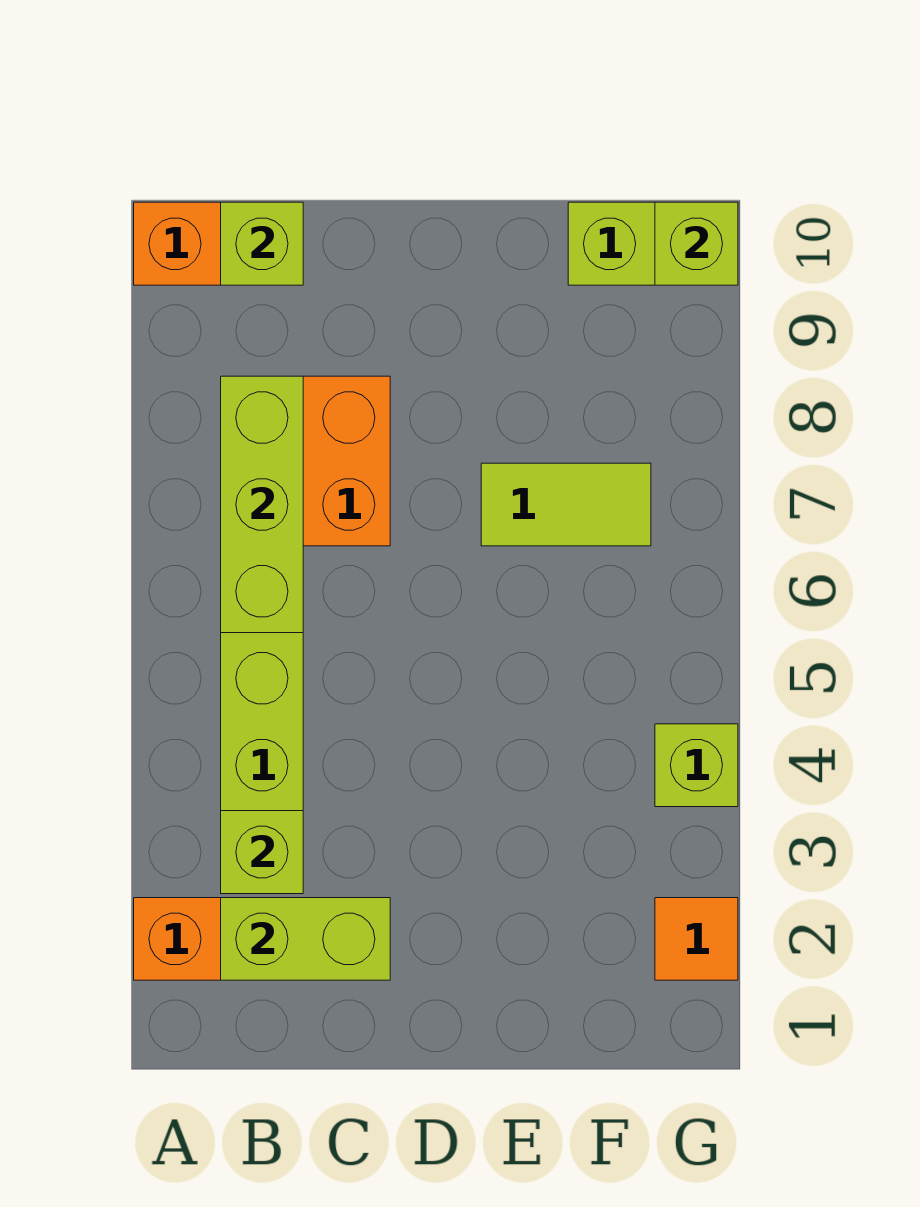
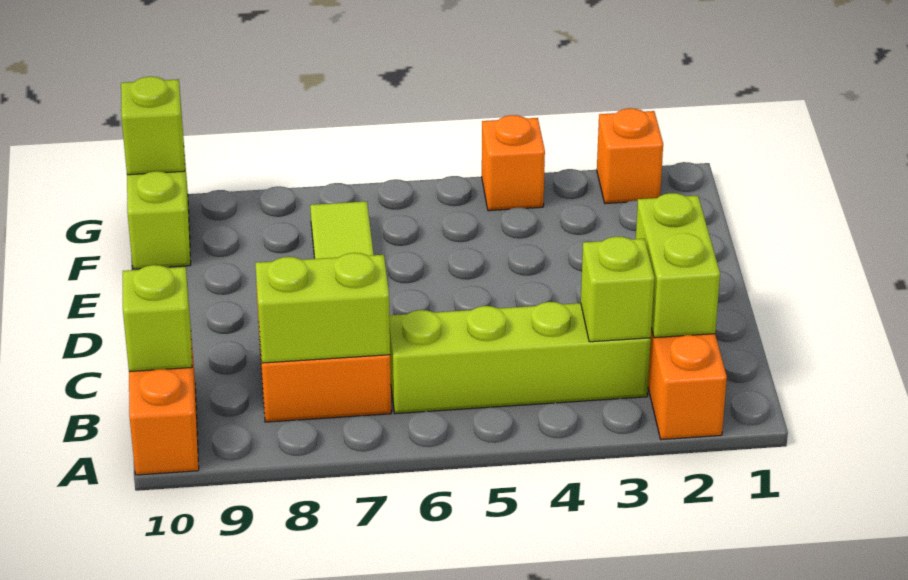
lime 1x3 brick [221,376,303,633] -> lime 1x2 brick [255,253,390,363]
orange 1x1 tile [655,898,738,980] -> orange 1x1 brick [597,108,663,204]
lime 1x1 brick [655,724,738,807] -> orange 1x1 brick [482,115,545,211]

